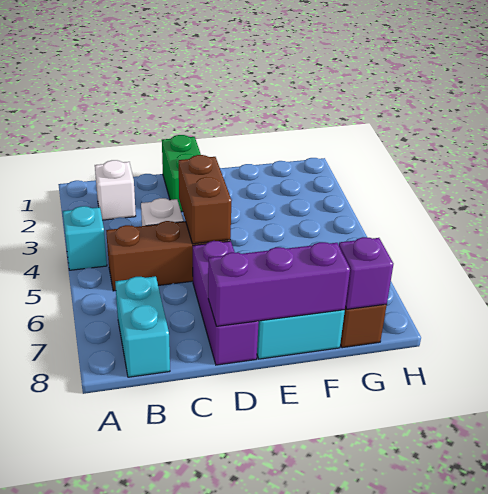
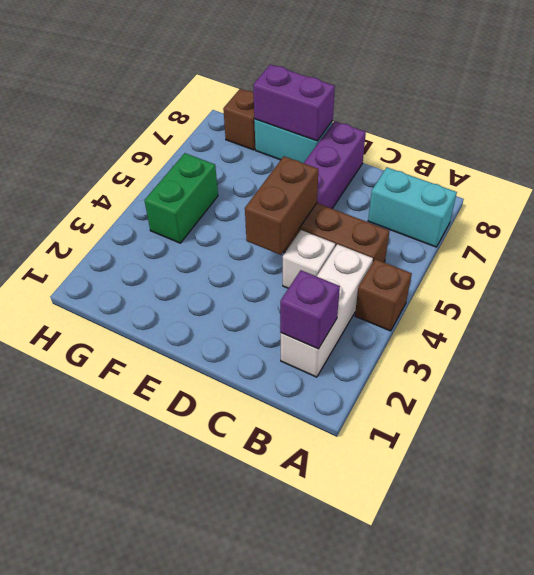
cyan 1x1 brick [63,206,107,270] -> brown 1x1 brick [355,259,412,331]
white 1x1 brick [95,160,136,220] -> white 1x3 brick [281,244,373,377]
cyan 1x2 brick [115,276,170,377] -> cyan 1x2 brick turned to [368,167,457,247]
green 1x2 brick [162,135,201,212] -> green 1x2 brick moved to [144,153,218,243]
purple 1x3 brick [208,242,350,326] -> purple 1x2 brick [253,65,335,141]
purple 1x1 brick [339,237,393,309] -> purple 1x1 brick moved to [280,270,340,349]

